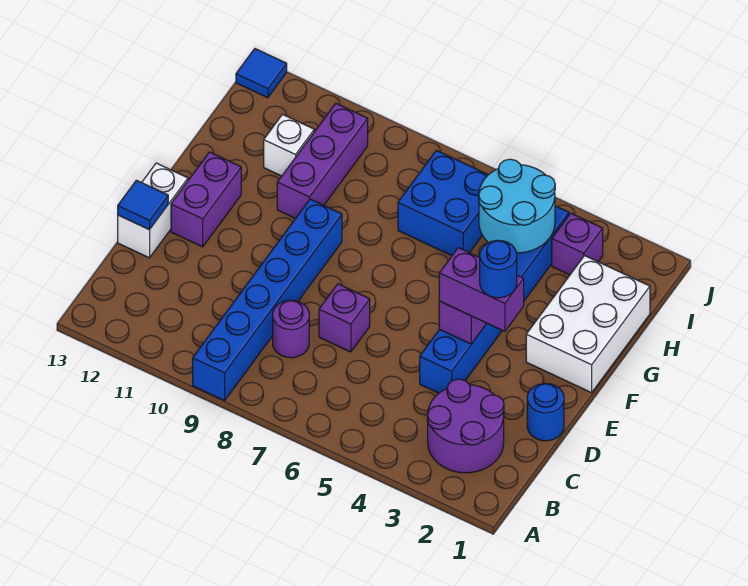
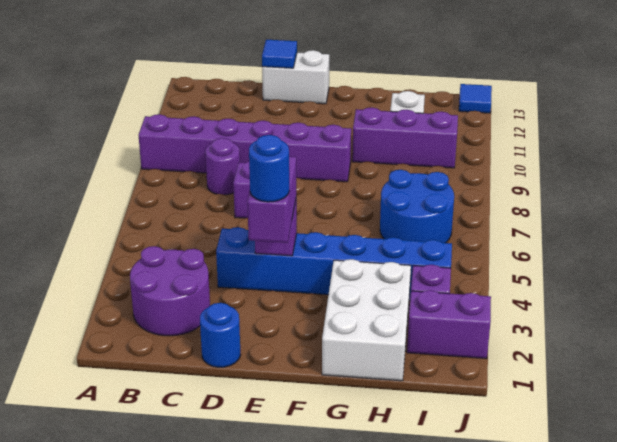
blue 1x6 brick [193,199,342,401] -> purple 1x6 brick [139,114,351,182]
purple 1x2 brick [171,152,241,247] -> purple 1x2 brick moved to [407,290,491,359]
white 2x3 brick [526,256,650,393] -> white 2x3 brick turned to [322,259,411,381]
cyan 2x2 round brick [479,159,555,253] -> none
blue 2x2 brick [398,151,488,256] -> blue 2x2 round brick [380,170,454,243]

